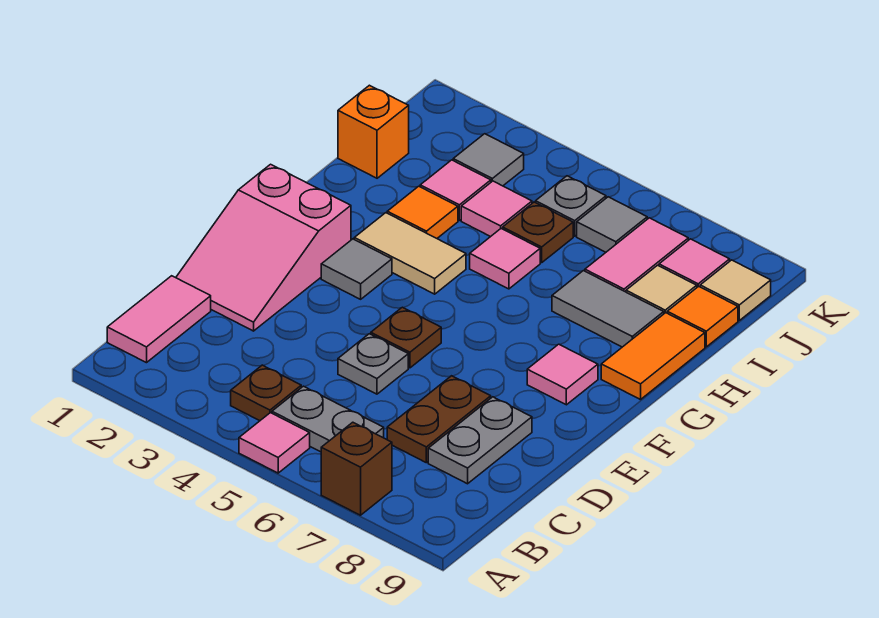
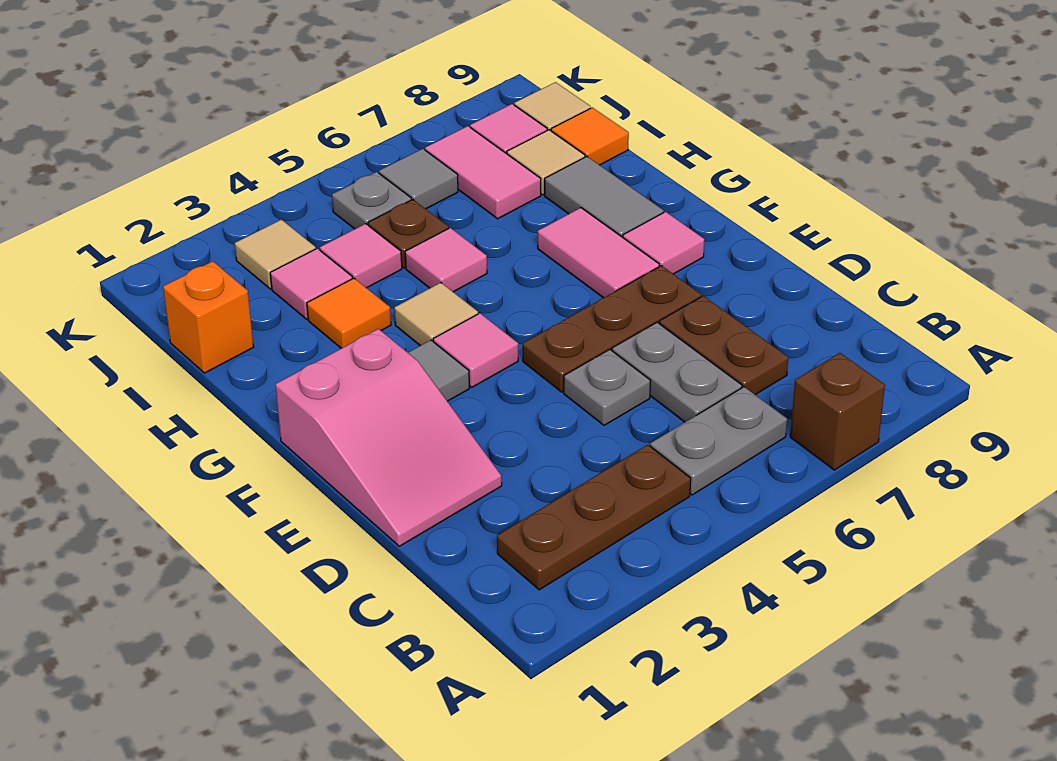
pink 1x1 tile [239,413,310,473] -> pink 1x1 tile moved to [433,313,518,387]
pink 1x2 tile [107,276,211,363] -> pink 1x2 tile moved to [538,208,659,298]
brown 1x1 plate [231,365,301,421] -> brown 1x3 plate [497,445,691,590]
grey 1x2 plate [428,397,532,484] -> grey 1x2 plate moved to [612,322,742,422]
brown 1x1 plate [371,307,441,368] -> brown 1x3 plate [523,266,701,392]
tan 1x2 tile [354,213,466,294] -> tan 1x1 tile [394,283,478,346]
orange 1x2 tile [601,313,705,400] -> none
grey 1x2 tile [552,271,664,347] -> grey 1x2 tile turned to [545,156,664,237]
grey 1x1 tile [453,134,524,186] -> tan 1x1 tile [235,220,316,289]

